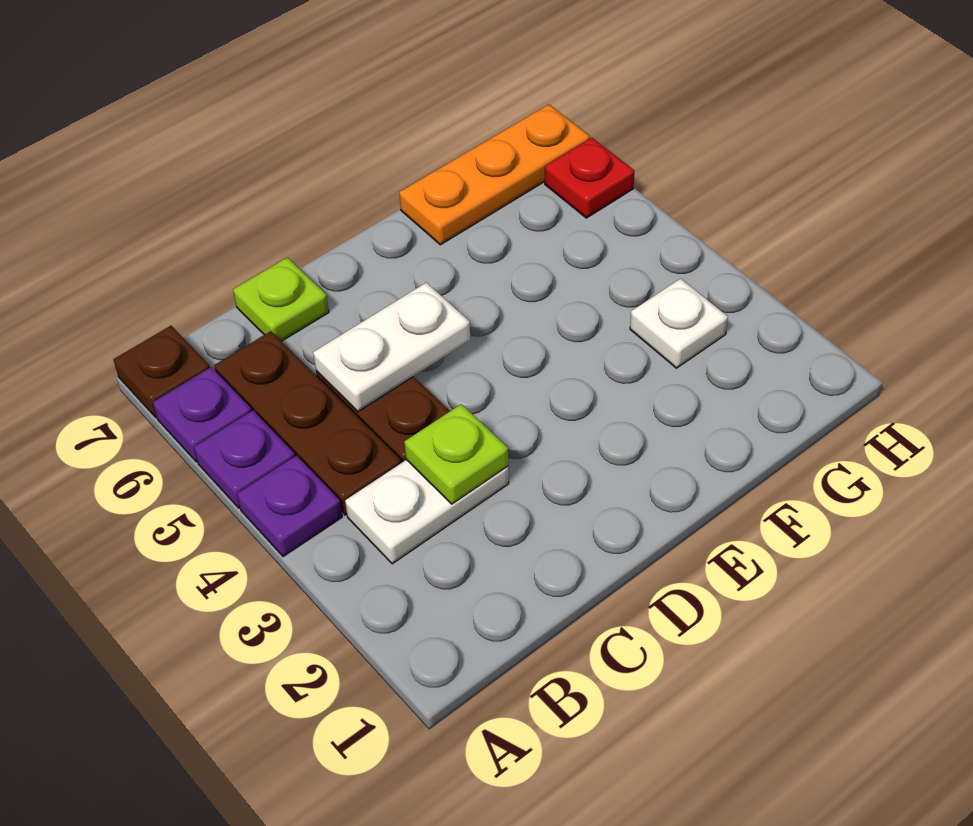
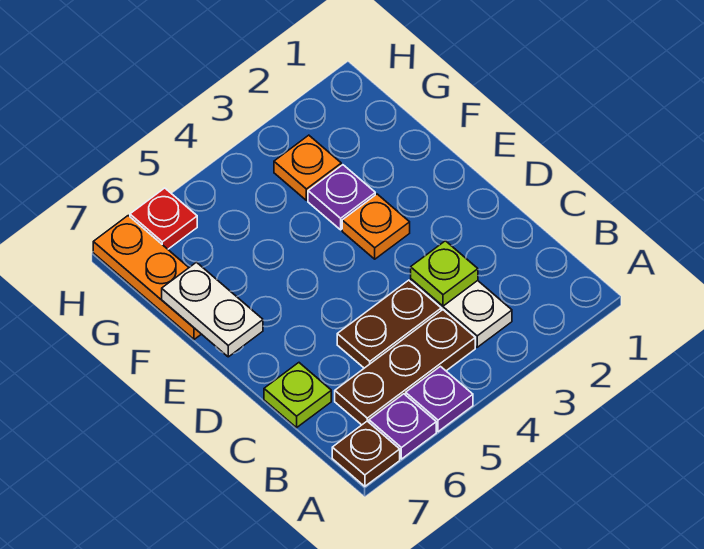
purple 1x1 plate [237,456,342,557] -> purple 1x1 plate moved to [308,165,375,230]
white 1x2 plate [313,283,470,412] -> white 1x2 plate moved to [162,262,263,357]
none -> orange 1x1 plate [342,194,410,259]
white 1x1 plate [630,279,728,368] -> orange 1x1 plate [274,135,341,200]

